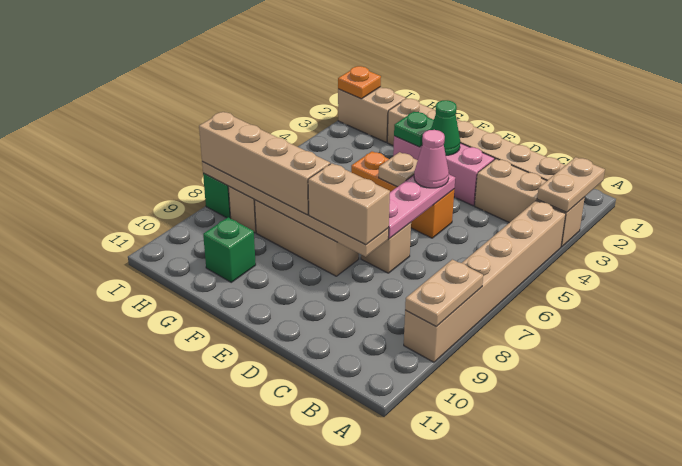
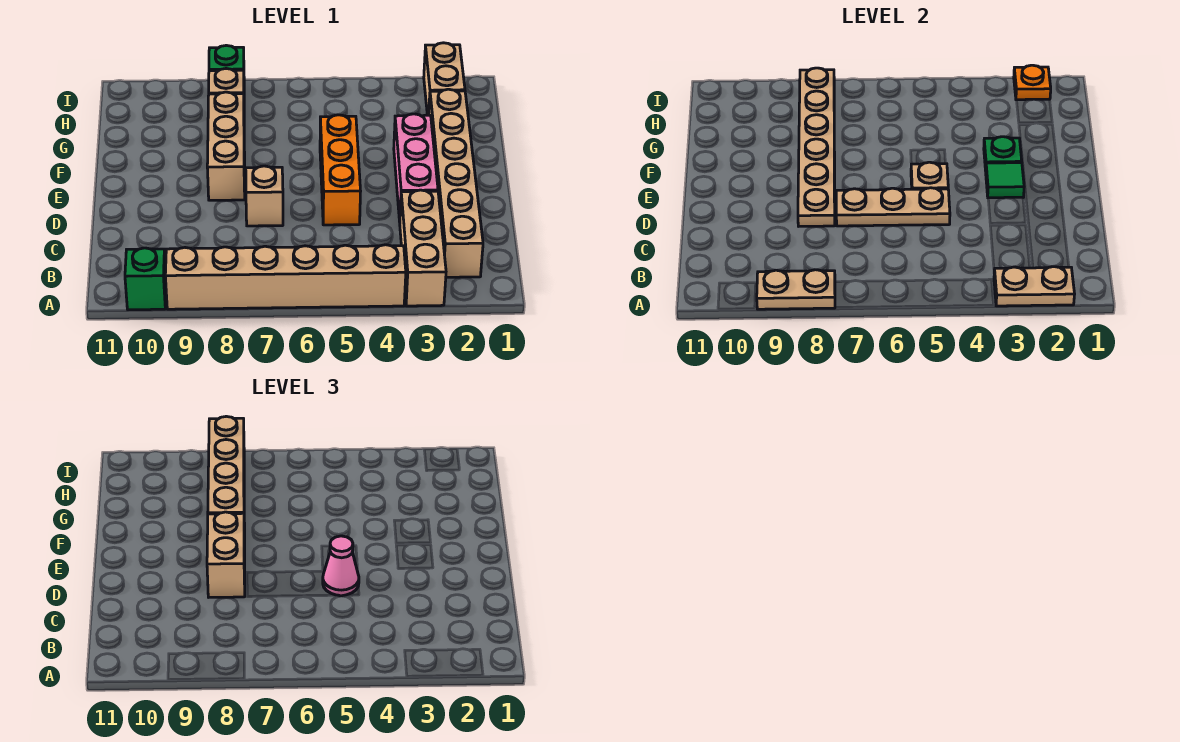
pink 1x3 plate [388,175,455,239] -> tan 1x3 plate [836,188,950,226]
green 1x1 cone [431,100,460,155] -> green 1x1 tile [986,163,1024,198]
green 1x1 brick [203,217,256,282] -> green 1x1 brick moved to [125,248,166,310]

